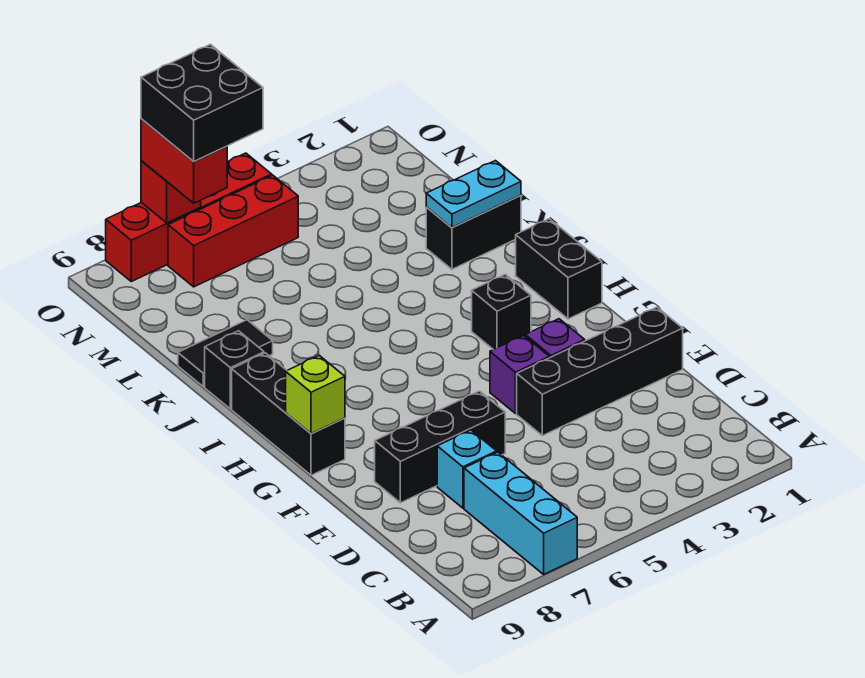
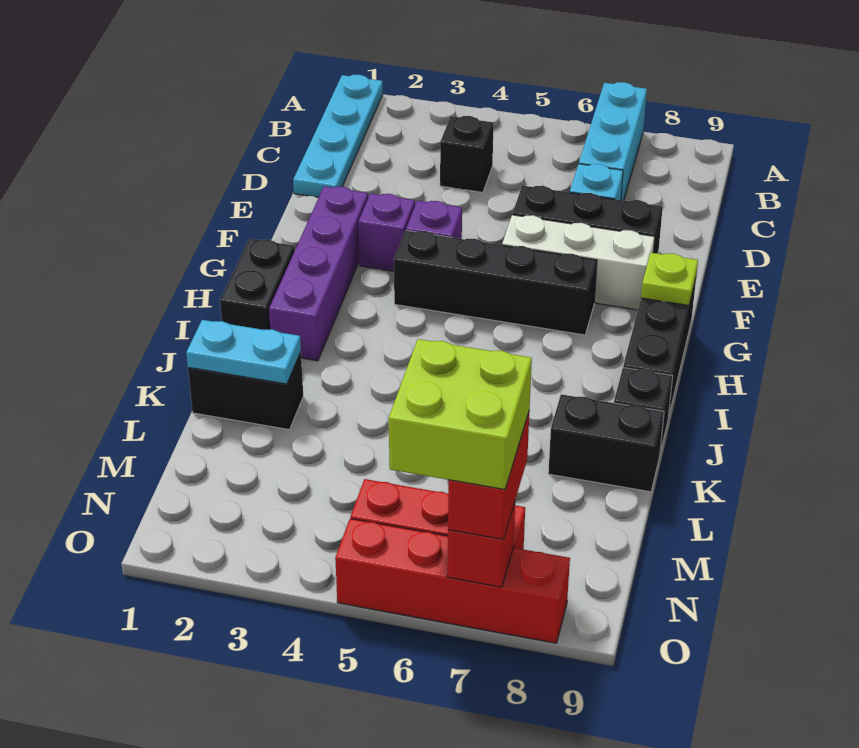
none -> cyan 1x4 plate [293,75,383,197]
black 1x4 brick [517,307,683,436] -> black 1x4 brick moved to [394,230,597,335]
none -> purple 1x4 brick [269,186,368,361]
none -> white 1x3 brick [502,215,655,310]
lime 1x1 brick [286,355,345,434] -> lime 1x1 plate [641,253,698,305]
black 1x1 brick [472,274,531,350] -> black 1x1 brick moved to [440,116,494,193]
black 1x2 tile [178,320,273,387] -> black 1x2 brick [548,394,664,492]
black 2x2 brick [141,45,263,162] -> lime 2x2 brick [389,339,532,489]

